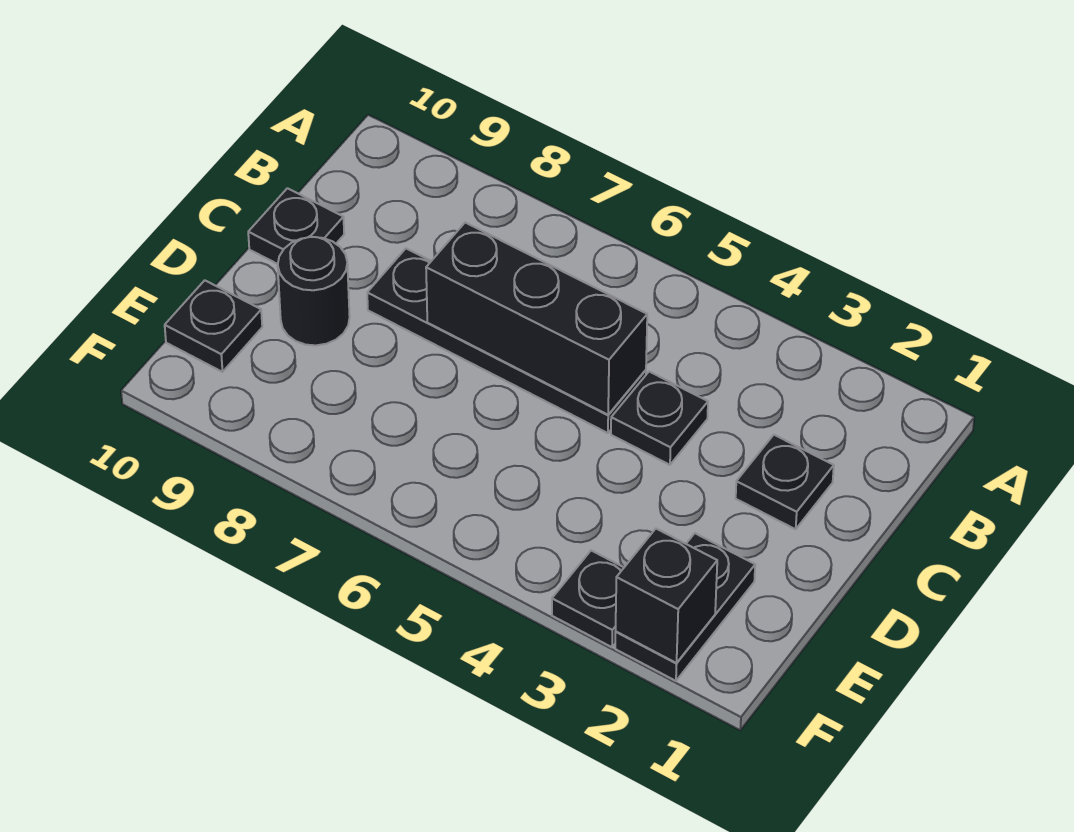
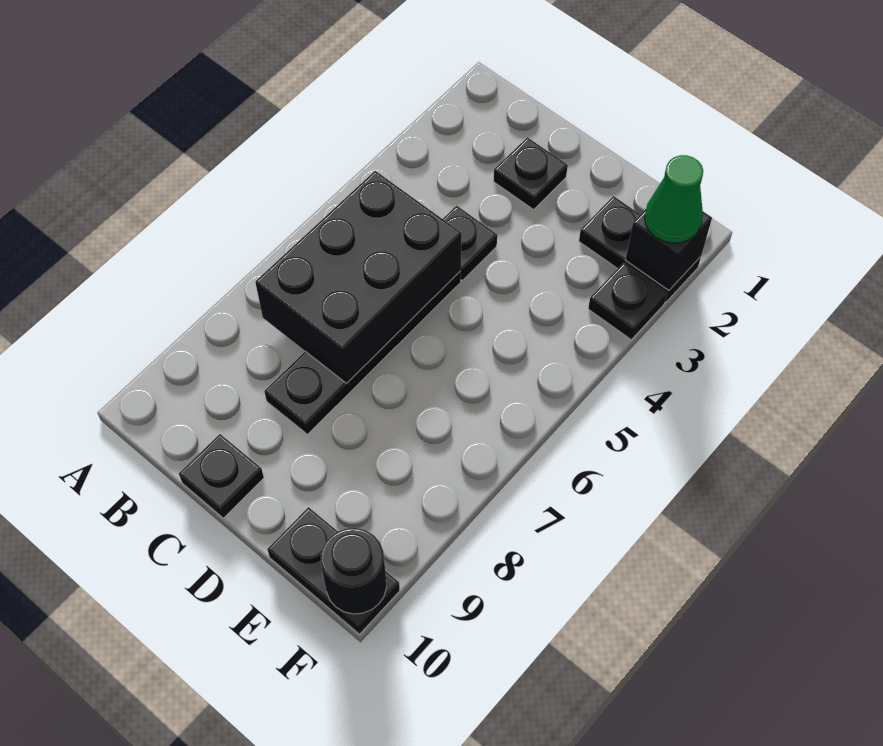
black 1x3 brick [426,223,647,415] -> black 2x3 brick [255,171,462,383]
black 1x1 round brick [278,237,350,345] -> black 1x1 round brick moved to [321,528,387,614]
black 1x1 plate [165,280,262,372] -> black 1x2 plate [267,507,400,634]
none -> green 1x1 cone [645,155,703,243]

